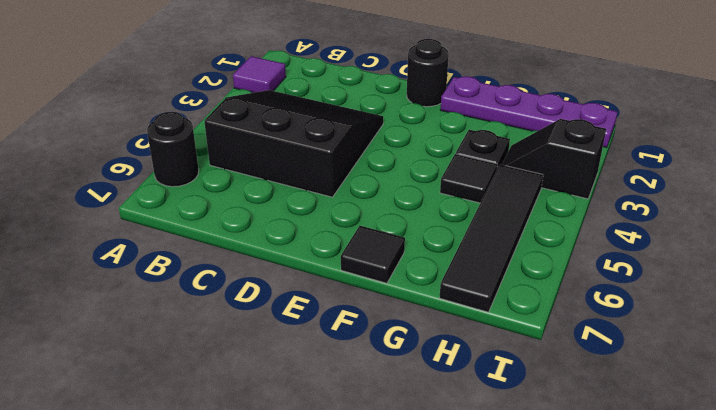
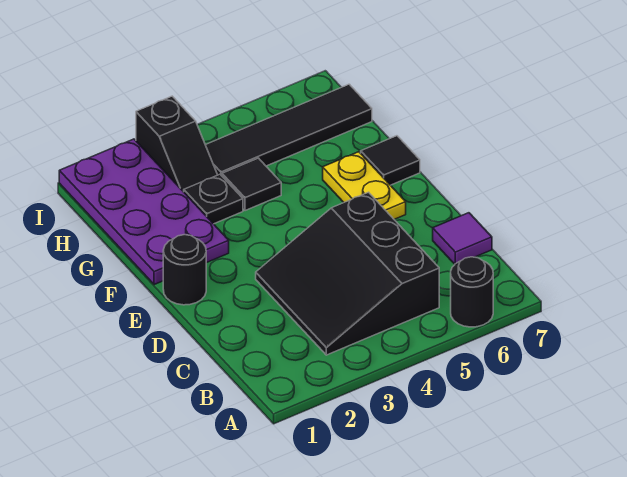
purple 1x1 tile [233,56,286,93] -> purple 1x1 tile moved to [433,213,492,264]
none -> yellow 1x2 plate [323,152,406,219]
purple 1x4 plate [440,76,617,148] -> purple 2x4 plate [59,139,229,285]

